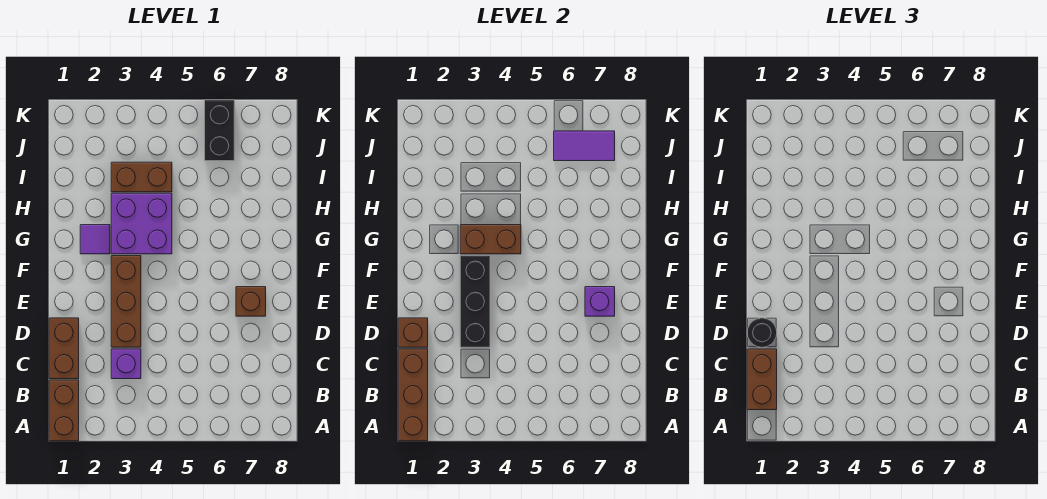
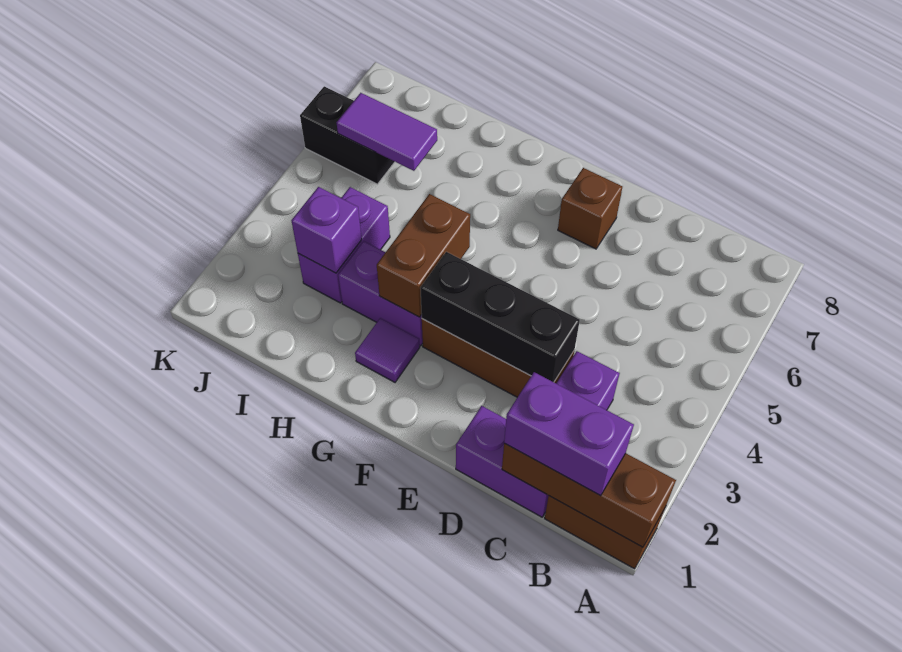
brown 1x2 brick [747,349,777,410] -> purple 1x2 brick [504,372,634,496]
brown 1x2 brick [49,318,79,379] -> purple 1x2 brick [456,406,549,517]
brown 1x1 brick [398,318,428,347] -> none
black 1x1 round brick [747,318,777,347] -> none
purple 1x1 brick [585,287,615,316] -> purple 1x1 brick moved to [291,187,362,273]
purple 2x2 brick [111,193,172,254] -> purple 1x2 brick [338,241,423,346]
brown 1x2 brick [111,162,172,192] -> purple 1x2 brick [298,187,390,303]
purple 1x2 tile [554,131,615,161] -> purple 1x2 tile turned to [337,93,437,171]

